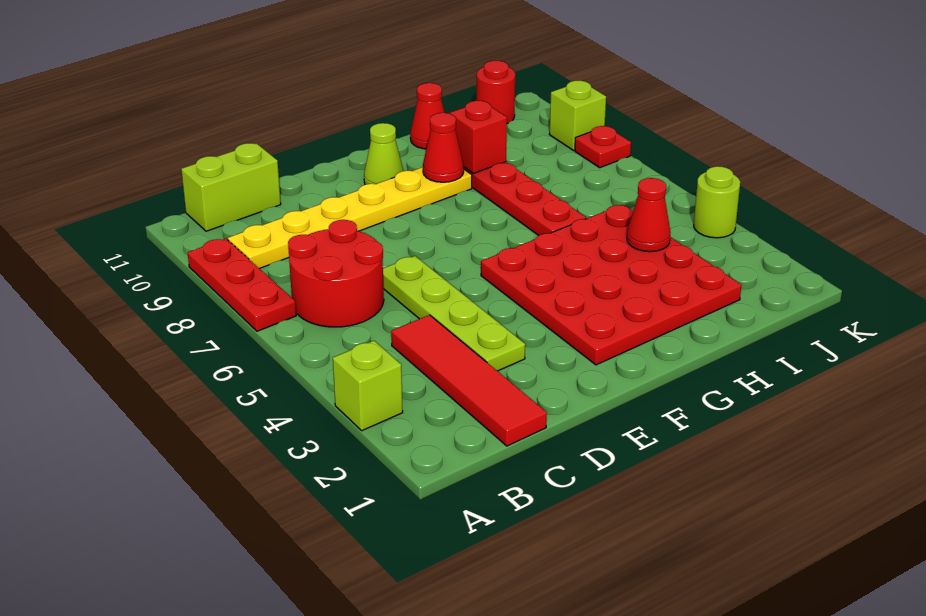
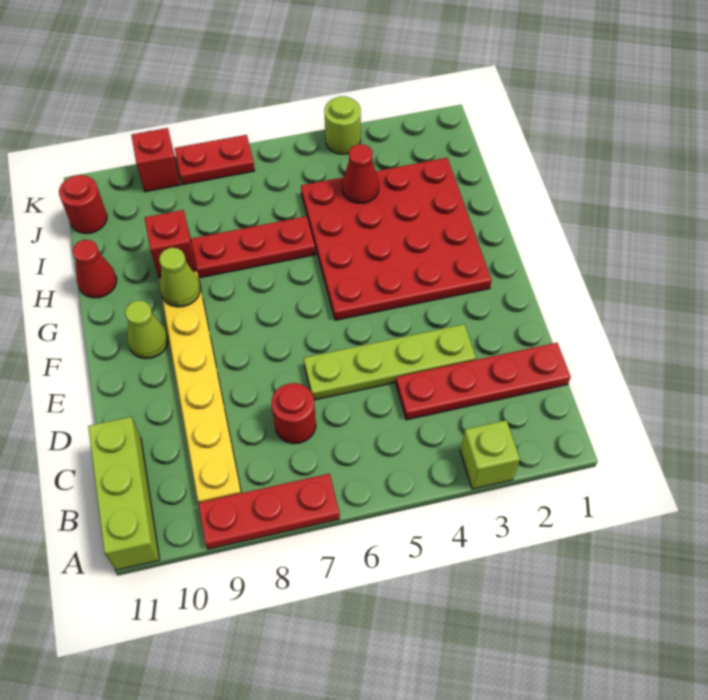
red 2x2 round brick [288,220,384,327] -> red 1x1 round brick [272,383,316,444]
lime 1x2 brick [181,143,281,231] -> lime 1x3 brick [88,417,160,570]
red 1x4 tile [391,315,547,446] -> red 1x4 plate [396,343,571,420]
red 1x1 cone [423,113,464,182] -> lime 1x1 cone [159,248,200,307]
red 1x1 plate [575,126,631,168] -> red 1x2 plate [175,135,255,185]
lime 1x1 brick [549,81,606,150] -> red 1x1 brick [131,128,180,192]

